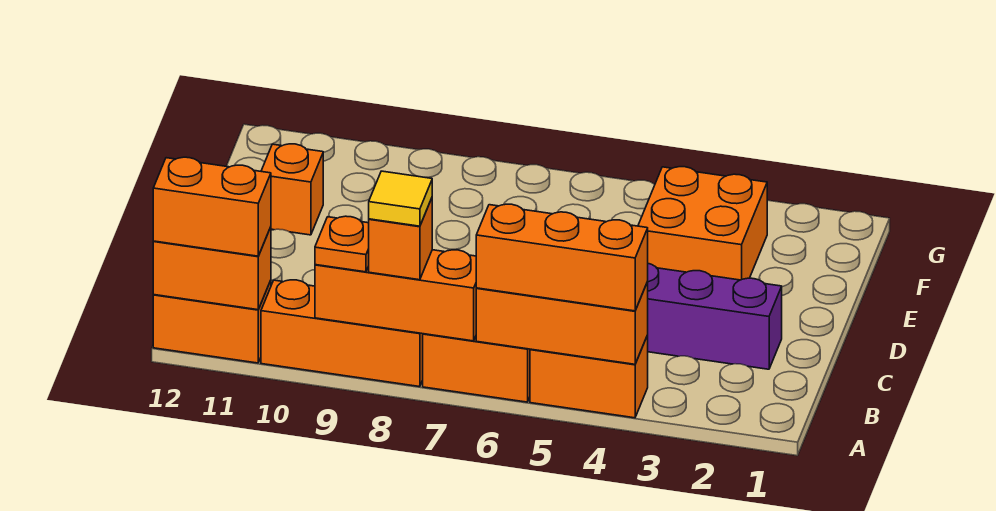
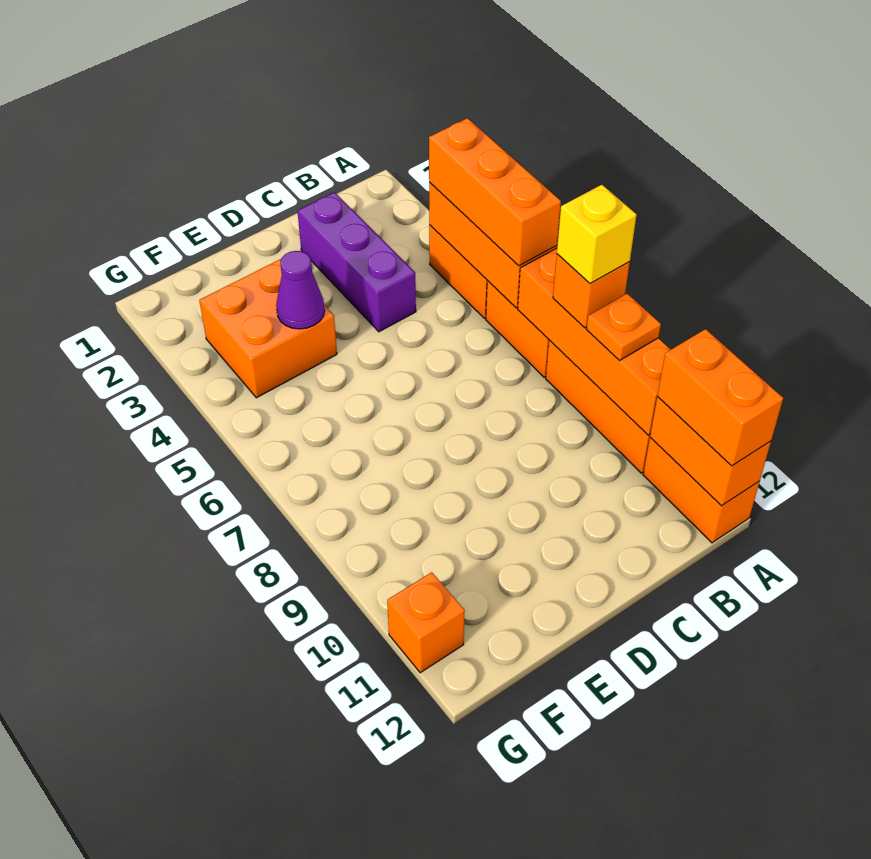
orange 1x3 brick [315,250,476,341] -> orange 1x4 brick [518,248,671,435]
yellow 1x1 tile [369,171,432,226] -> yellow 1x1 brick [557,185,637,284]
none -> purple 1x1 cone [276,251,325,329]
orange 1x1 brick [261,144,323,235] -> orange 1x1 brick moved to [387,572,465,673]

